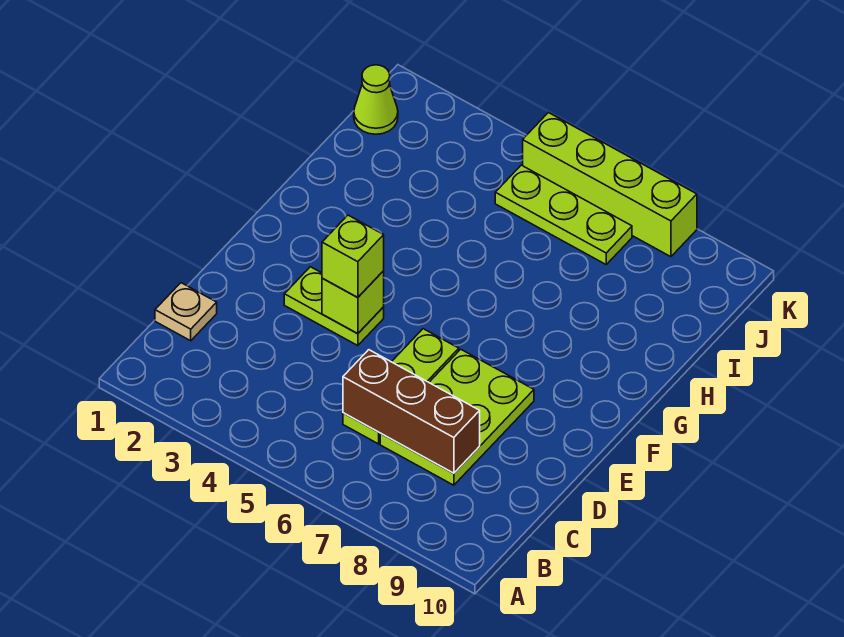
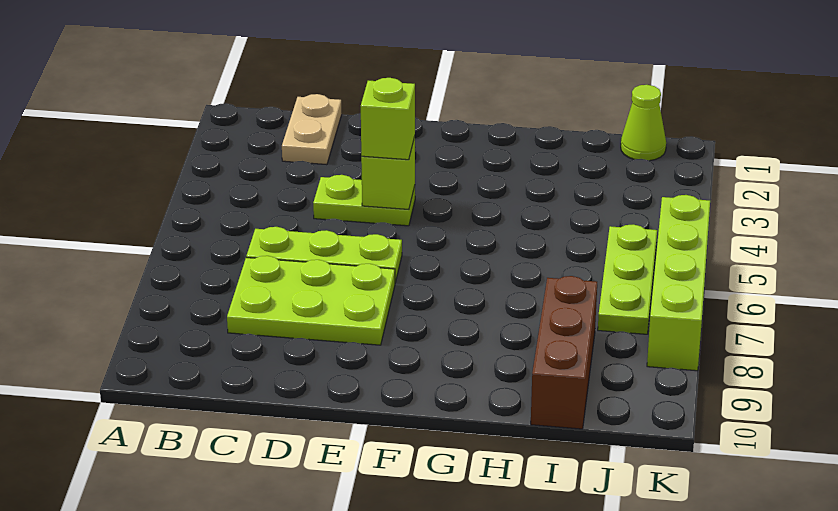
tan 1x1 plate [155,283,217,341] -> tan 1x2 plate [282,94,342,165]
brown 1x3 brick [343,350,480,473] -> brown 1x3 brick moved to [531,276,597,429]
lime 1x2 plate [284,267,384,346] -> lime 1x2 plate turned to [313,175,415,226]

